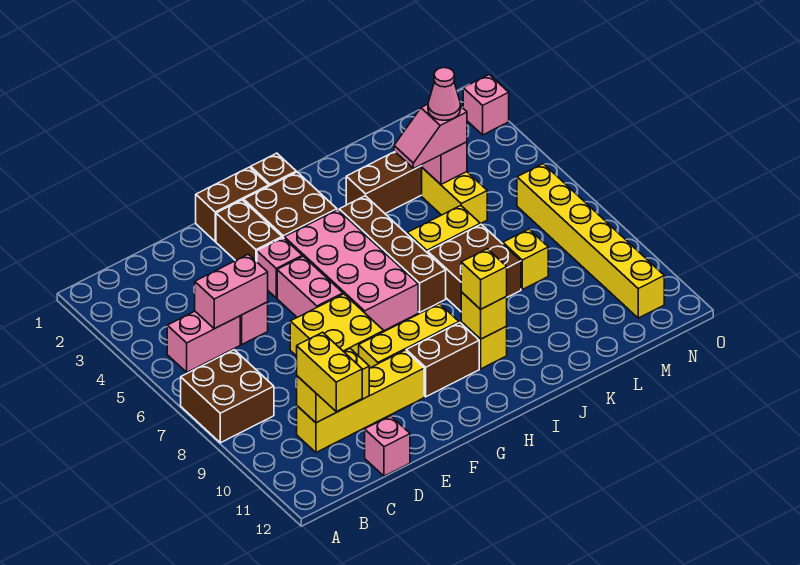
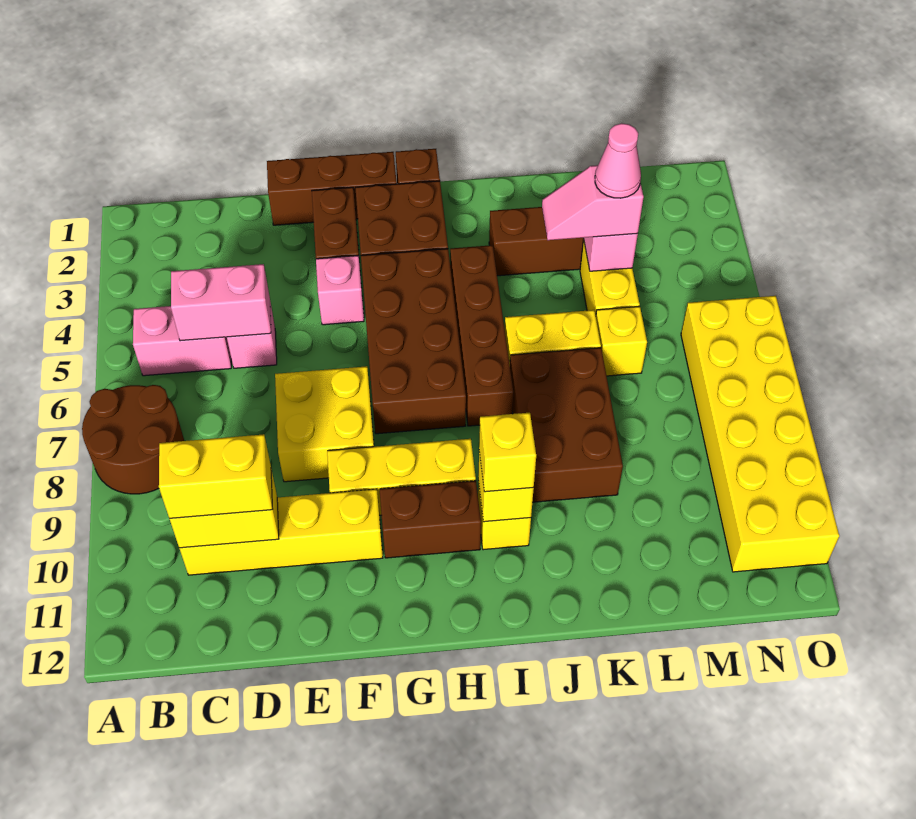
brown 2x2 brick [181,350,274,443] -> brown 2x2 round brick [82,385,184,494]
yellow 1x2 brick [297,332,362,411] -> yellow 1x2 brick turned to [159,434,273,518]
pink 1x1 brick [365,416,410,476] -> none
brown 1x2 brick [196,167,269,241] -> brown 1x3 brick [267,152,397,225]
pink 1x2 brick [277,256,343,317] -> none
pink 2x4 brick [284,210,418,331] -> brown 2x4 brick [361,249,466,434]
brown 2x2 brick [428,224,521,311] -> brown 2x3 brick [510,348,623,502]
yellow 1x1 brick [503,229,548,289] -> yellow 1x1 brick moved to [596,306,647,376]
yellow 1x6 brick [517,164,664,318] -> yellow 2x6 brick [681,296,839,572]
pink 1x1 brick [463,75,509,135] -> none

